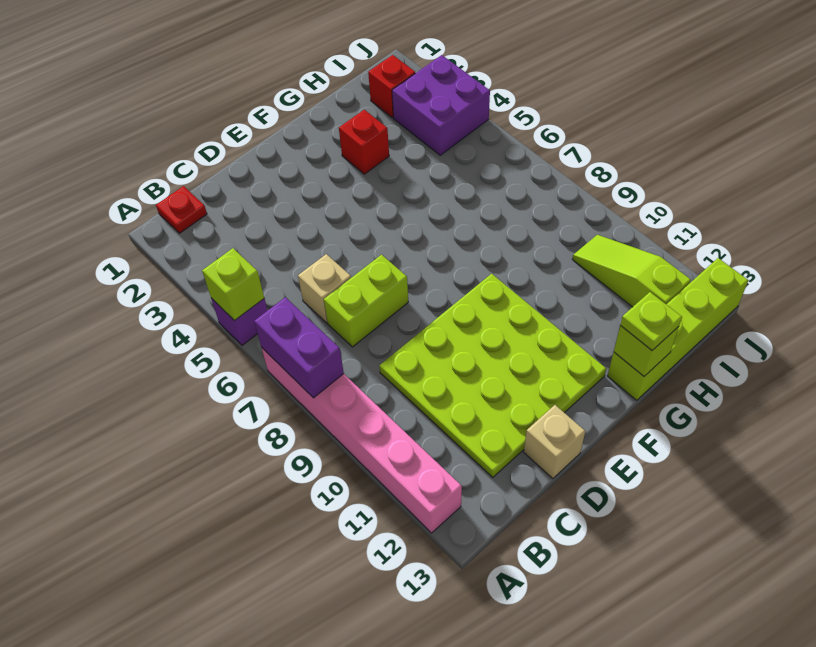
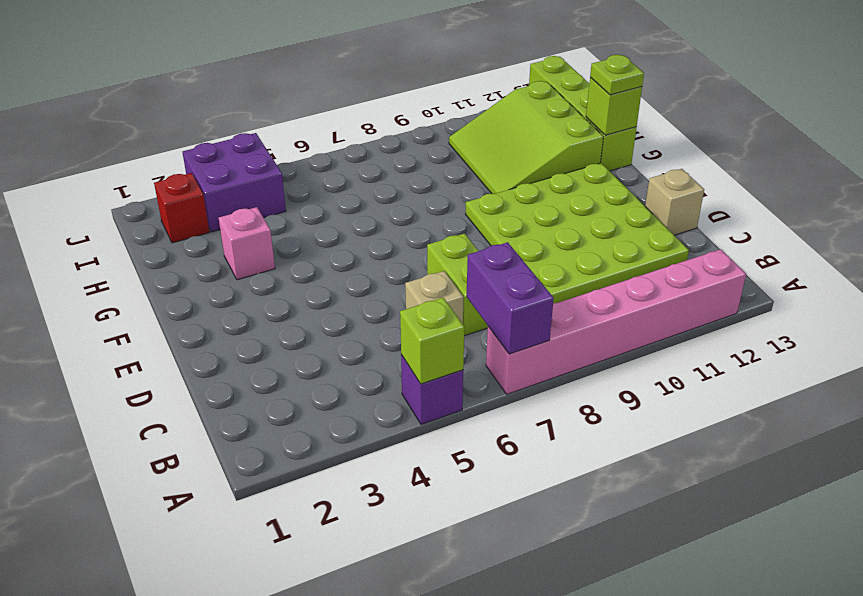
purple 1x2 brick [254,297,344,398] -> purple 1x2 brick turned to [467,242,554,354]
red 1x1 plate [156,186,207,233] -> none
red 1x1 brick [339,110,389,174] -> pink 1x1 brick [219,207,275,280]
lime 1x3 slope [572,235,691,307] -> lime 3x3 slope [449,81,603,194]

